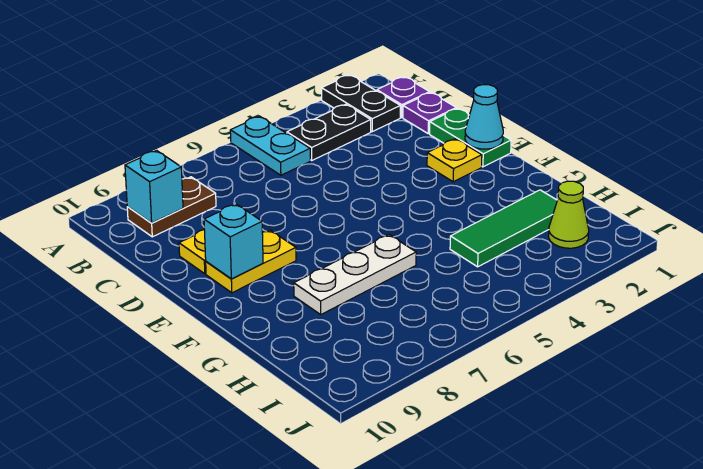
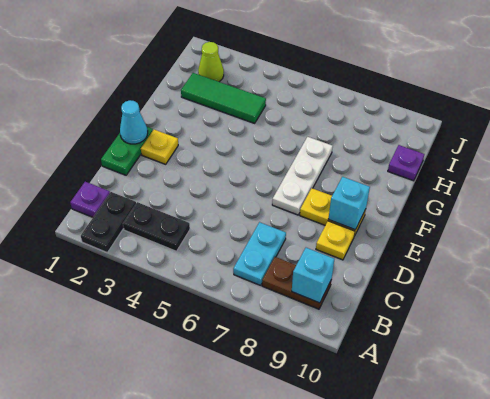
cyan 1x2 plate [230,116,310,175] -> cyan 1x2 plate moved to [233,222,286,285]
purple 1x1 plate [403,93,456,134] -> purple 1x1 plate moved to [388,145,424,181]
white 1x3 plate [294,235,416,314] -> white 1x3 plate turned to [272,137,333,215]

